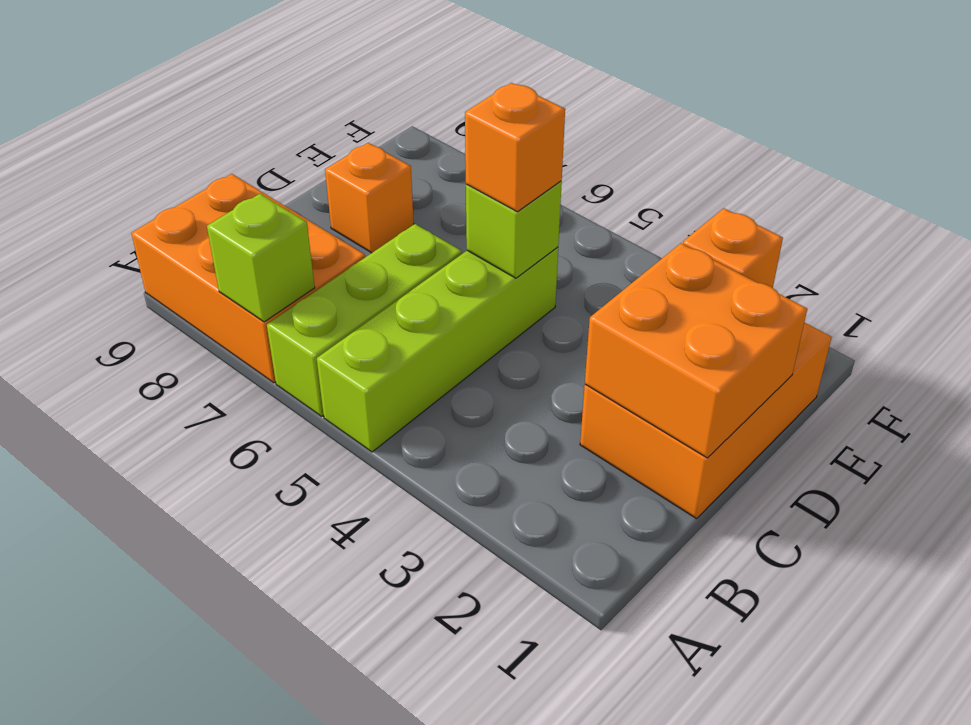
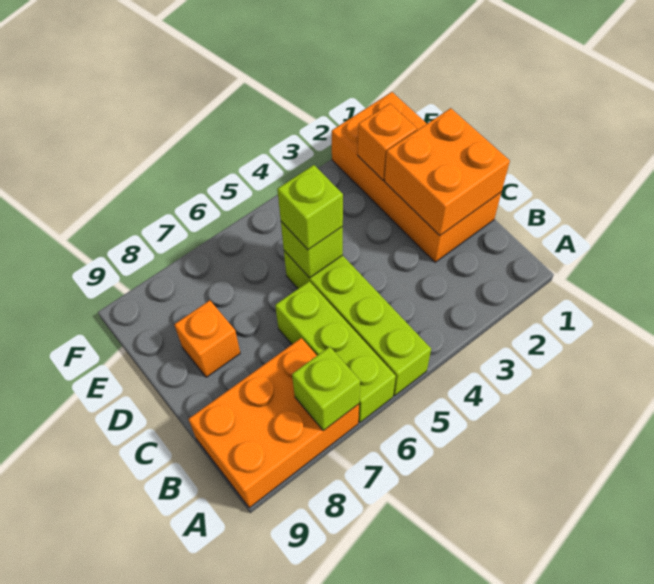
orange 2x3 brick [580,322,832,519] -> orange 2x4 brick [332,92,501,262]
orange 1x1 brick [465,83,565,212] -> lime 1x1 brick [277,165,343,250]

